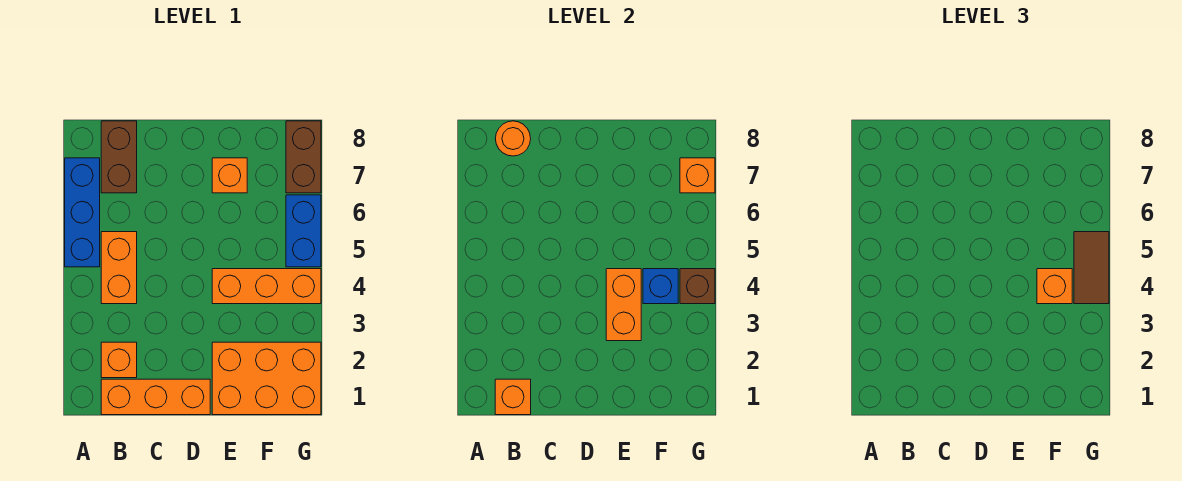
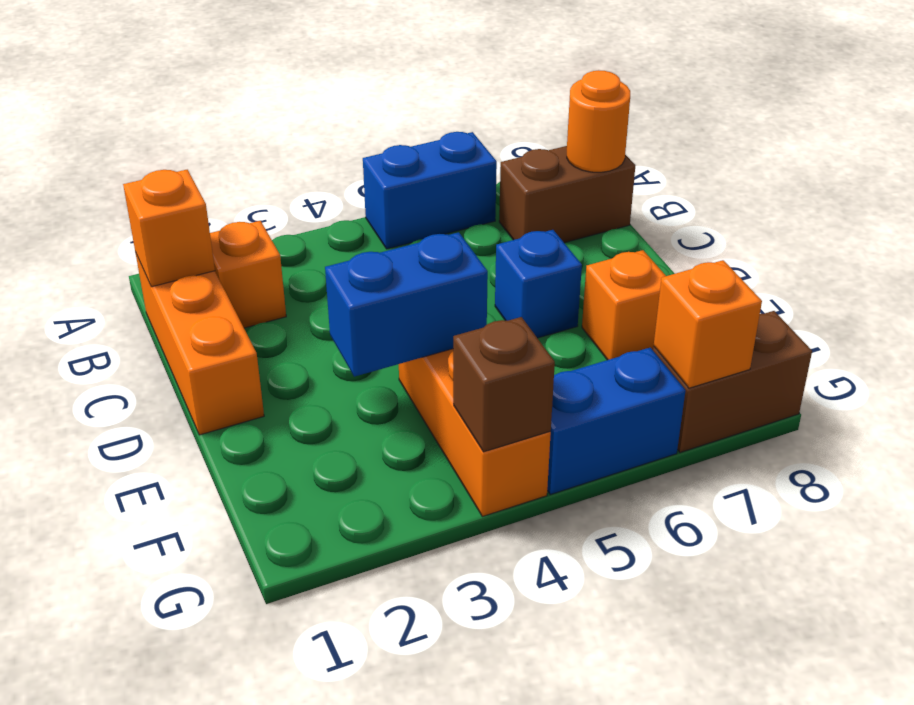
blue 1x3 brick [65,158,100,267] -> blue 1x2 brick [363,132,497,249]
orange 1x2 brick [101,232,137,304] -> none
orange 2x3 brick [212,342,321,415] -> none
orange 1x2 brick [606,269,641,341] -> blue 1x2 brick [325,232,488,377]
blue 1x1 brick [643,269,678,304] -> blue 1x1 brick moved to [495,230,582,338]
orange 1x1 brick [1037,269,1072,304] -> none
brown 1x2 tile [1074,232,1109,304] -> none

